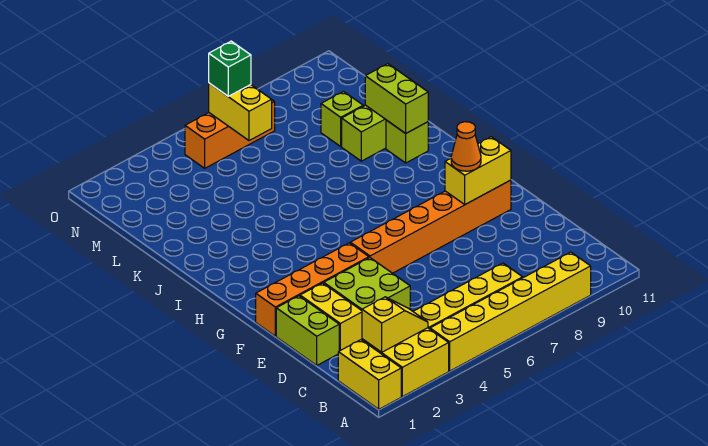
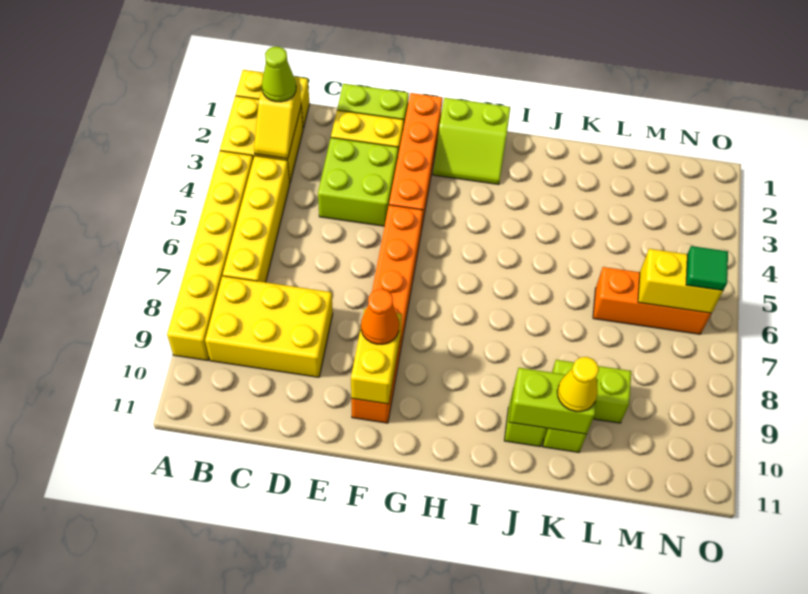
none -> lime 1x1 cone [262,47,296,102]
none -> yellow 2x3 brick [205,276,333,377]
none -> lime 2x2 slope [433,98,510,185]
none -> yellow 1x1 cone [557,357,599,412]
orange 1x3 brick [185,100,275,168] -> orange 1x3 brick turned to [593,267,711,334]
green 1x1 brick [209,41,251,96] -> green 1x1 tile [686,246,728,290]

